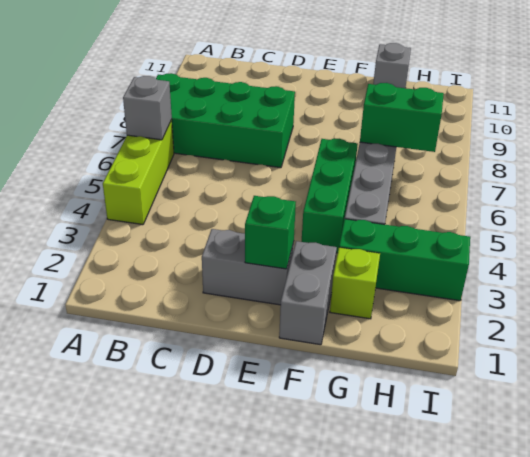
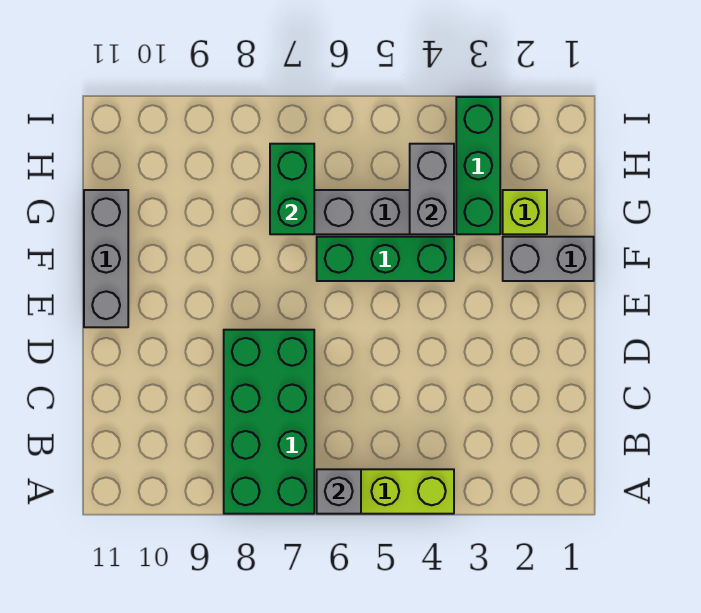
grey 1x2 brick [202,229,294,305] -> grey 1x2 brick moved to [410,144,454,234]
green 1x1 brick [245,196,296,269] -> none
grey 1x1 brick [373,43,411,88] -> grey 1x3 brick [84,190,128,327]

